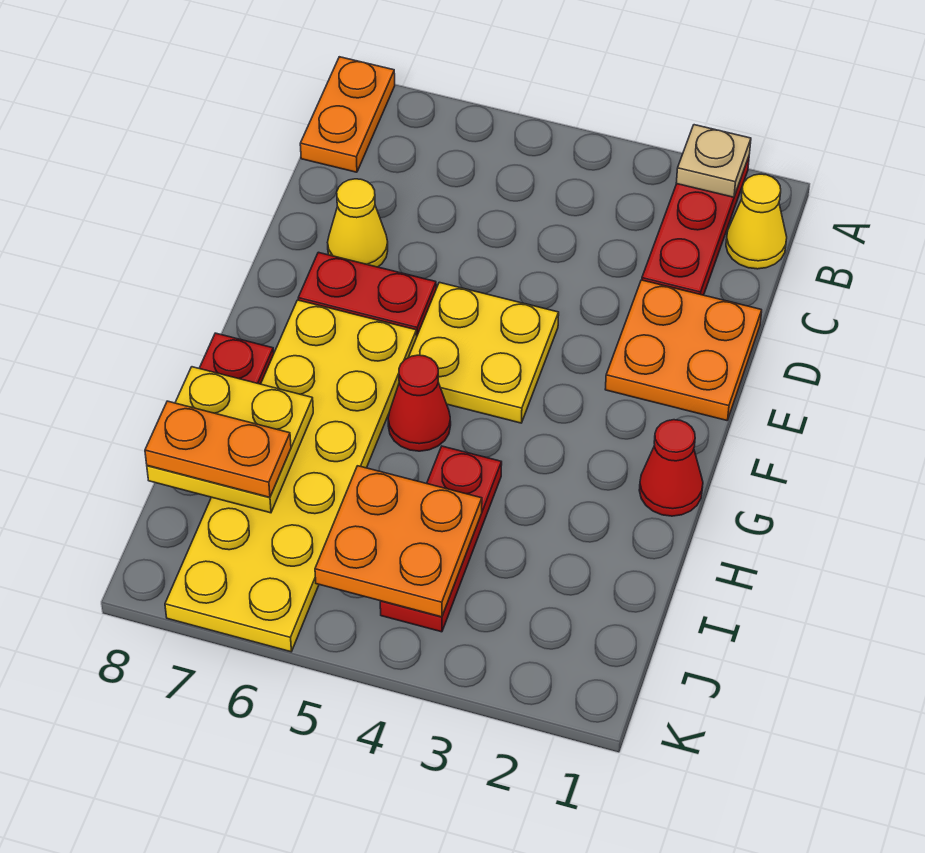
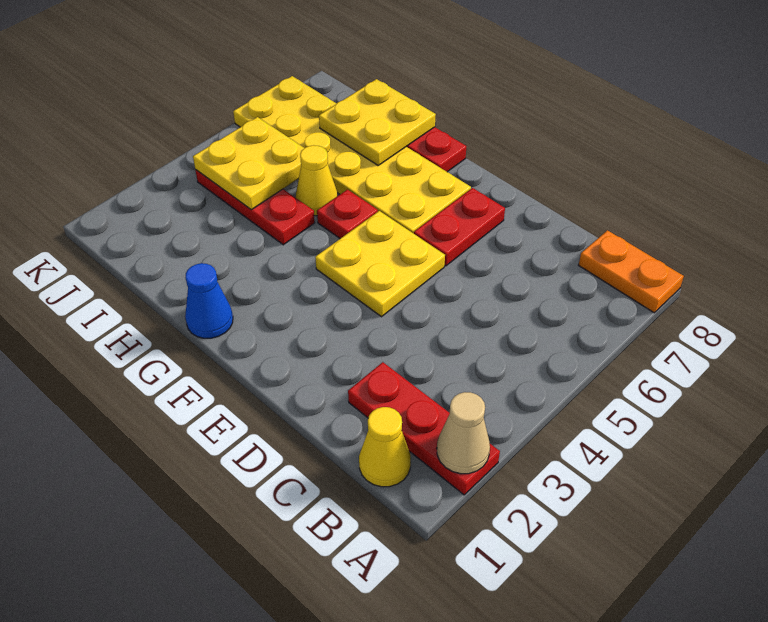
tan 1x1 plate [676,125,751,197] -> tan 1x1 cone [437,392,490,474]
orange 2x2 plate [605,280,762,420] -> none
yellow 1x1 cone [328,179,388,267] -> yellow 1x1 cone moved to [296,145,337,216]
red 1x1 cone [639,420,703,516] -> blue 1x1 cone [185,263,233,338]
red 1x1 cone [388,355,451,451] -> red 1x1 plate [317,190,378,239]
orange 2x2 plate [315,466,482,617] -> yellow 2x2 plate [193,117,304,210]
orange 1x2 plate [145,401,291,497] -> none

